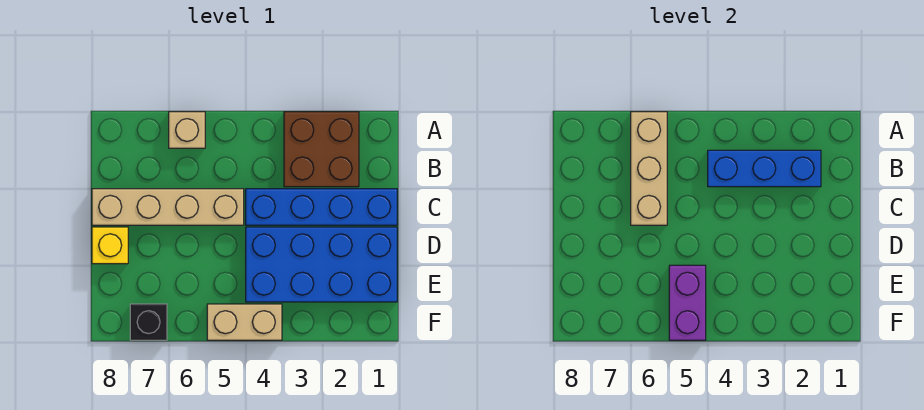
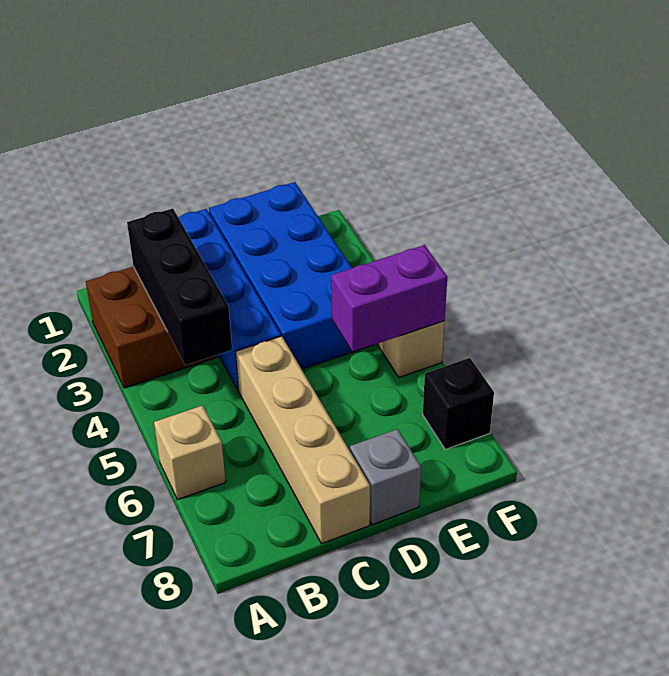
tan 1x3 brick [631,112,667,225] -> none
blue 1x3 brick [708,150,821,187] -> black 1x3 brick [127,208,232,365]
yellow 1x1 brick [92,227,128,264] -> grey 1x1 brick [350,429,421,525]

